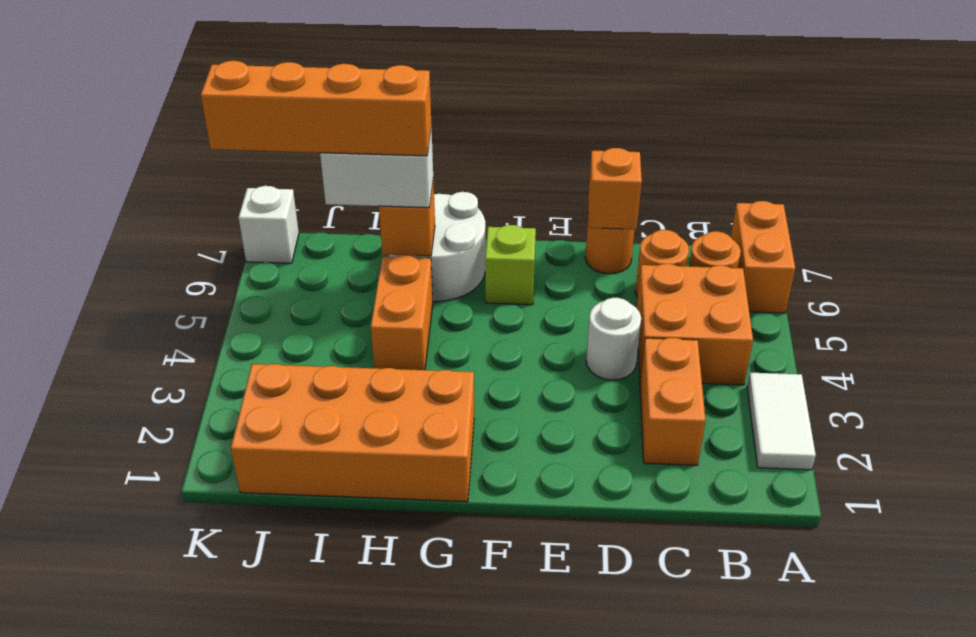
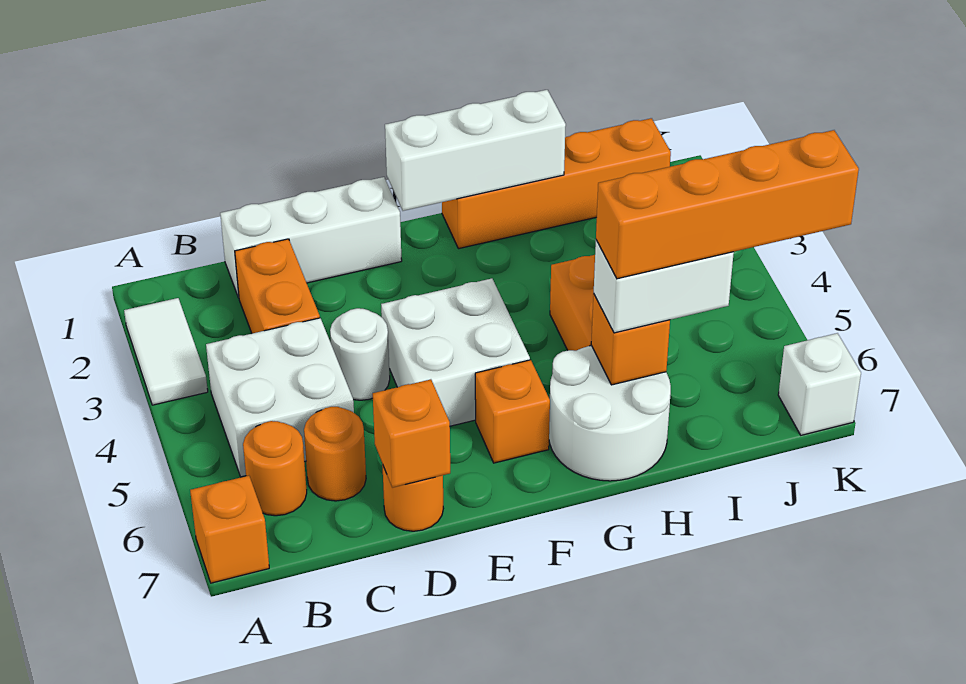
orange 1x2 brick [731,201,795,313] -> orange 1x1 brick [190,476,269,583]
orange 2x2 brick [636,264,753,385] -> white 2x2 brick [206,318,354,477]
none -> white 1x3 brick [220,177,402,298]
none -> white 2x2 brick [381,278,530,426]
none -> white 1x3 brick [385,90,566,211]
lime 1x1 brick [485,225,536,305] -> orange 1x1 brick [475,360,550,463]
orange 2x4 brick [231,364,474,502] -> orange 1x4 brick [442,118,671,249]

